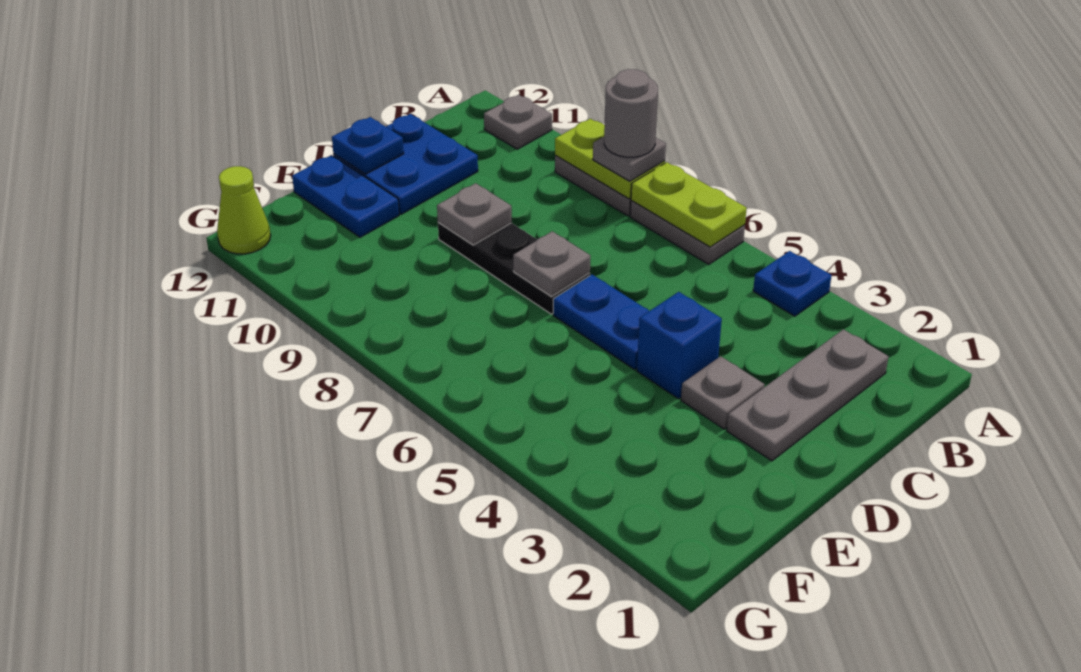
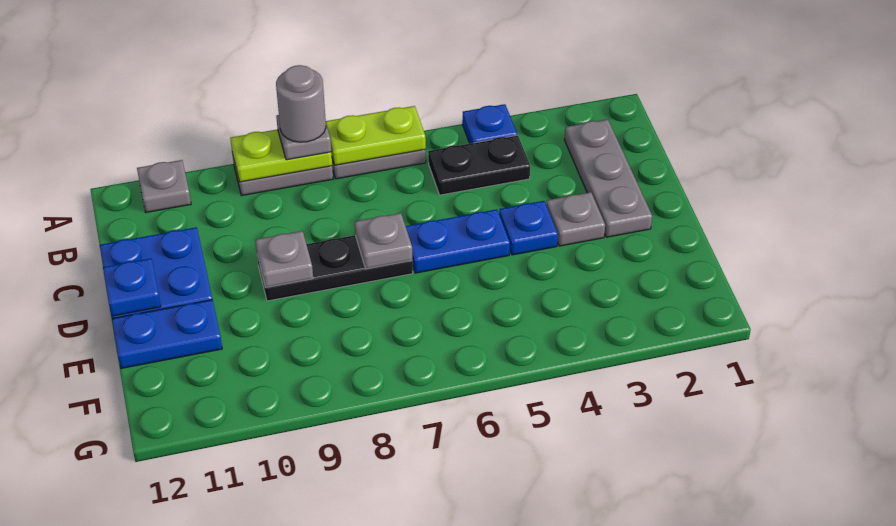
none -> black 1x2 plate [428,135,530,195]
blue 1x1 brick [637,292,722,399] -> blue 1x1 plate [499,201,558,255]
lime 1x1 cone [217,166,271,254] -> none

